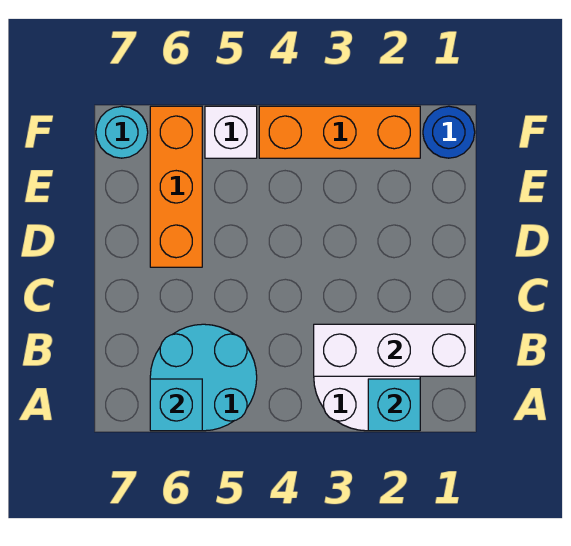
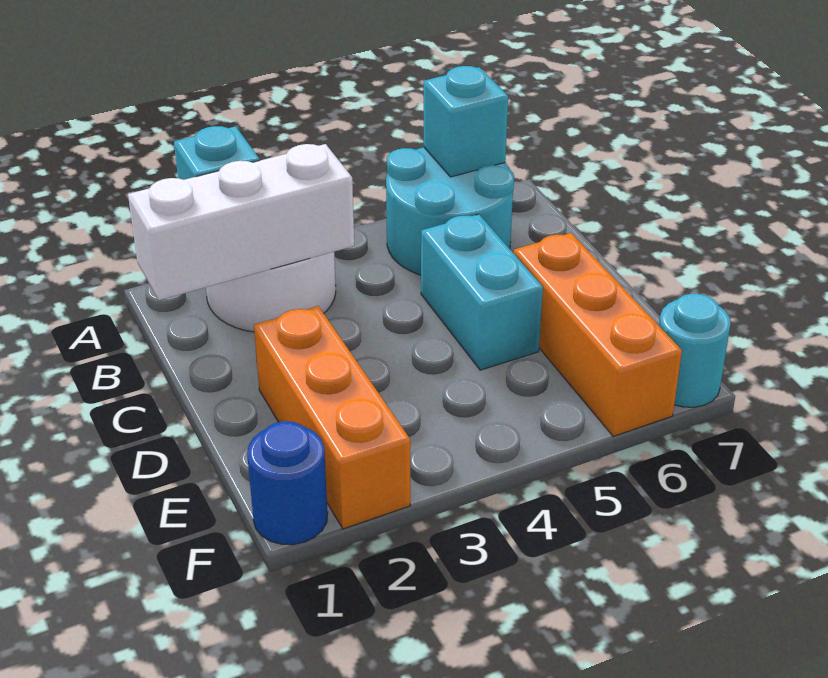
none -> cyan 1x2 brick [421,214,543,370]
orange 1x3 brick [259,106,420,158] -> orange 1x3 brick turned to [254,306,410,529]
white 1x1 brick [205,106,257,158] -> none

